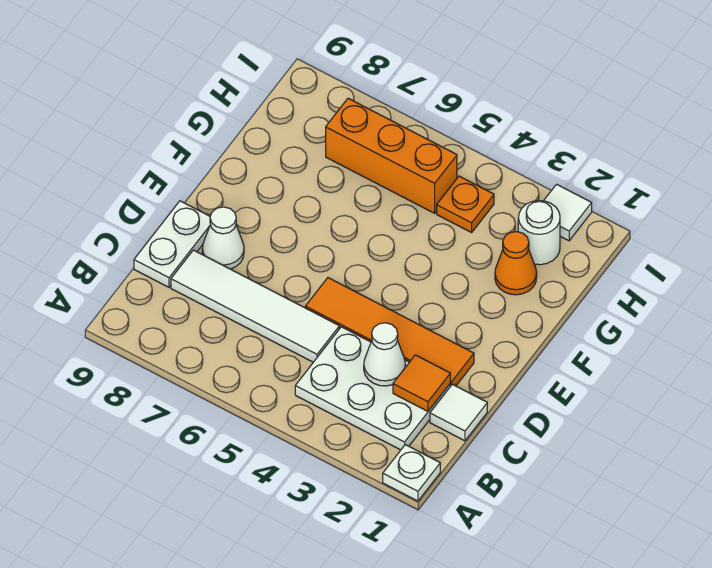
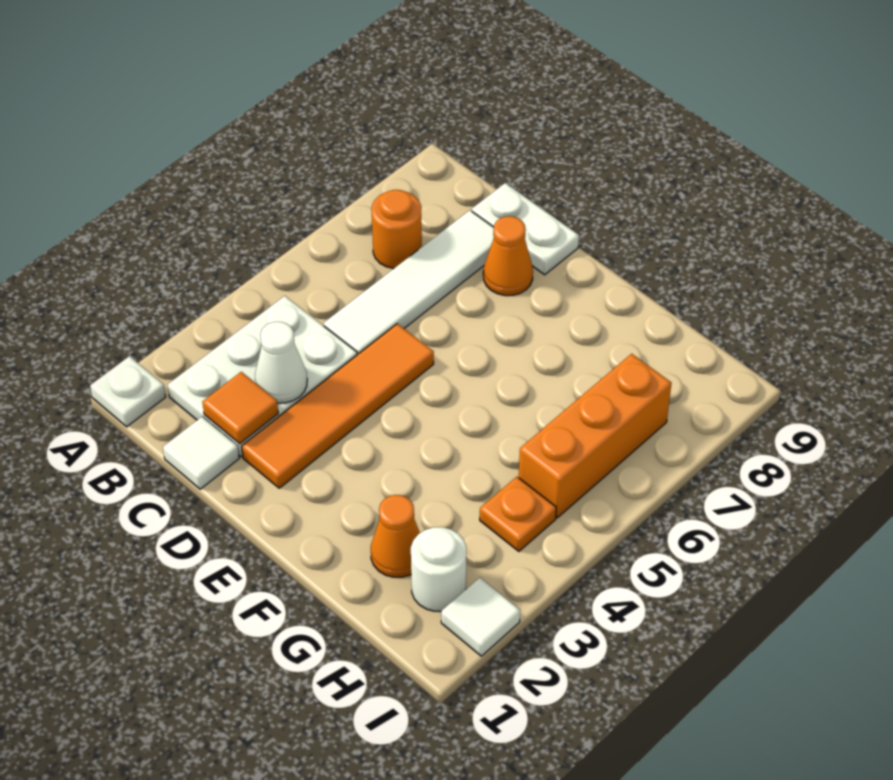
none -> orange 1x1 round brick [372,190,422,269]
white 1x1 cone [202,207,244,269] -> orange 1x1 cone [483,216,533,296]

